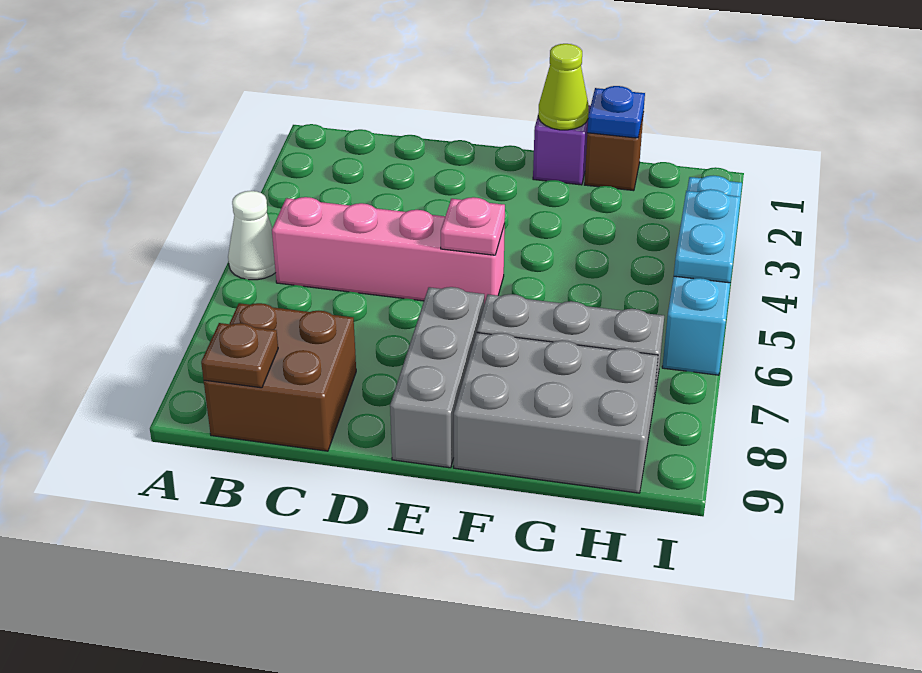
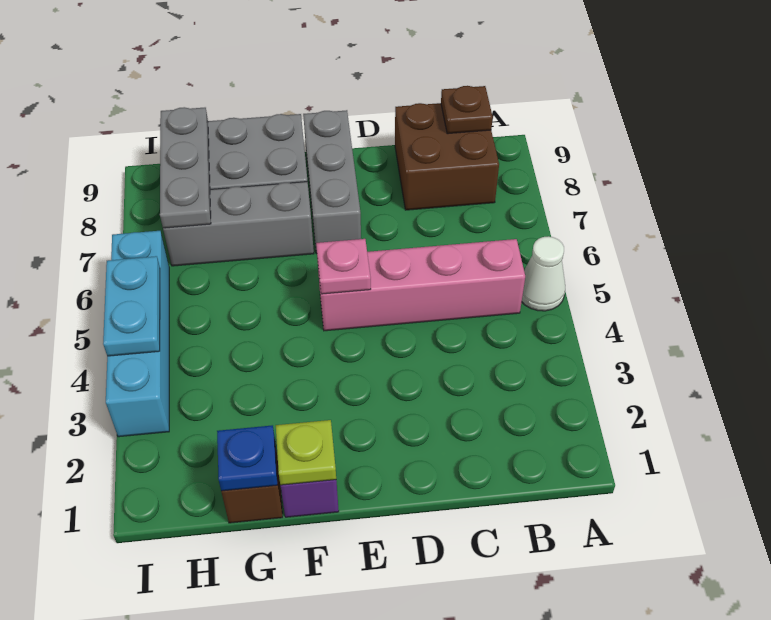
lime 1x1 cone [538,44,589,130] -> lime 1x1 plate [276,420,336,485]
none -> grey 1x3 plate [160,107,211,228]

